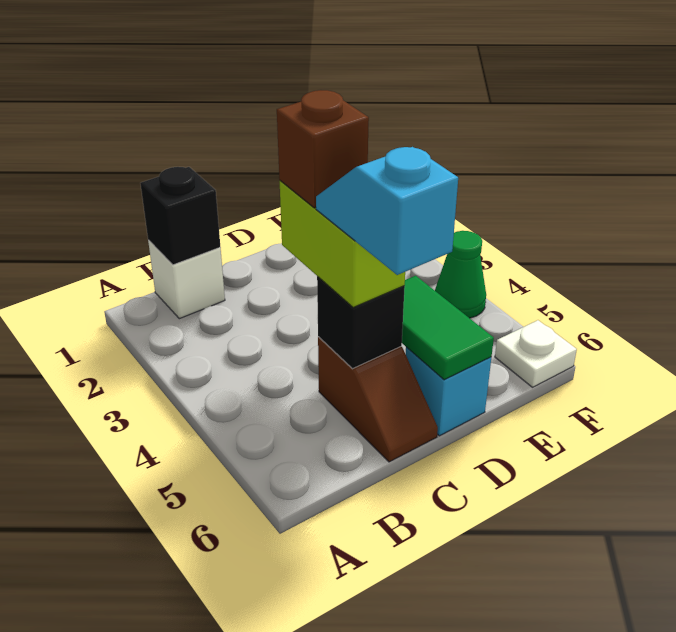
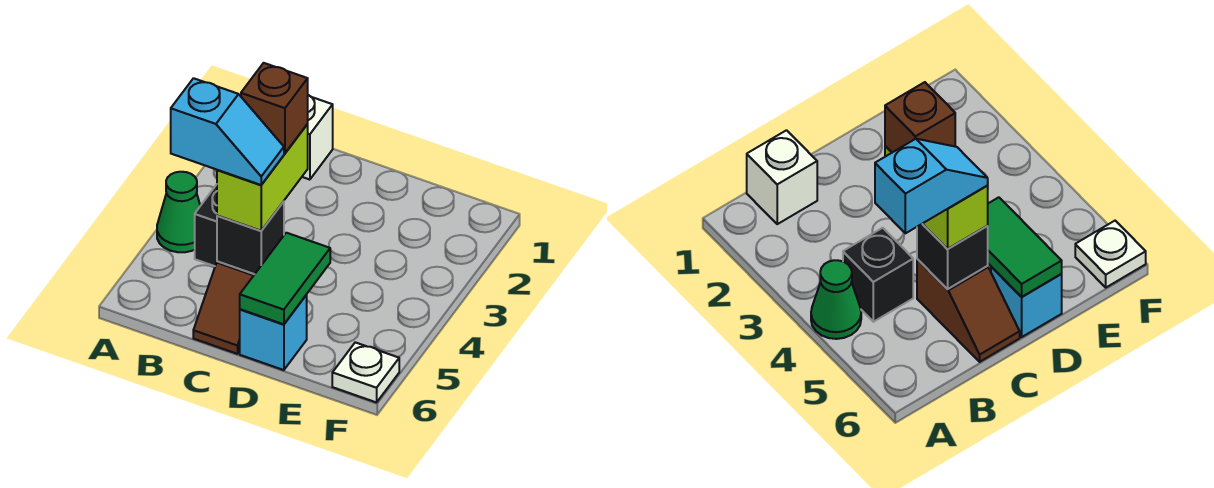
black 1x1 brick [140,167,220,265] -> black 1x1 brick moved to [195,185,217,266]
cyan 1x2 slope [316,147,458,275] -> cyan 1x2 slope turned to [171,78,284,185]
green 1x1 cone [435,231,486,318] -> green 1x1 cone moved to [157,172,200,252]

